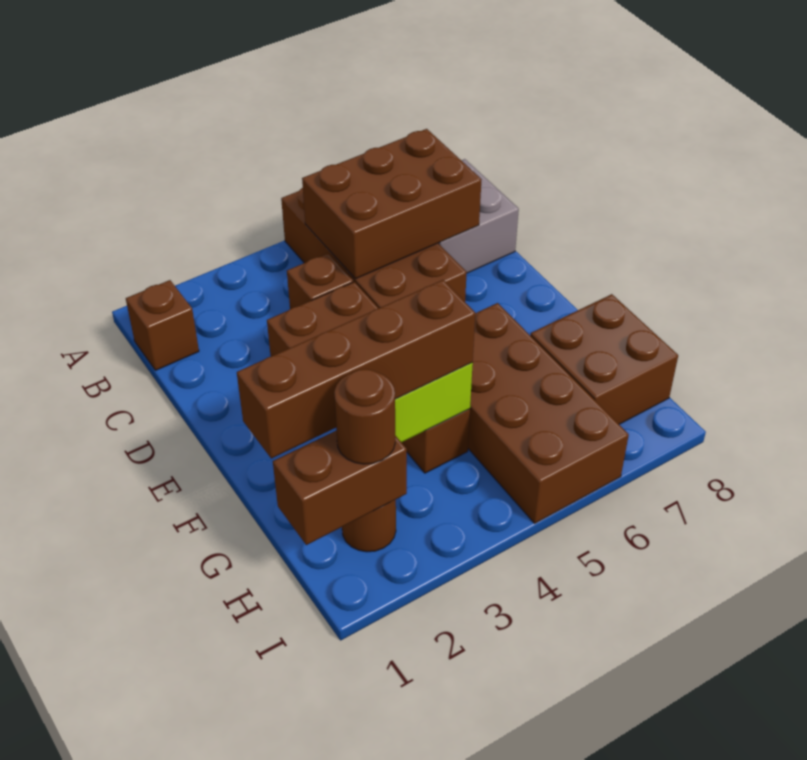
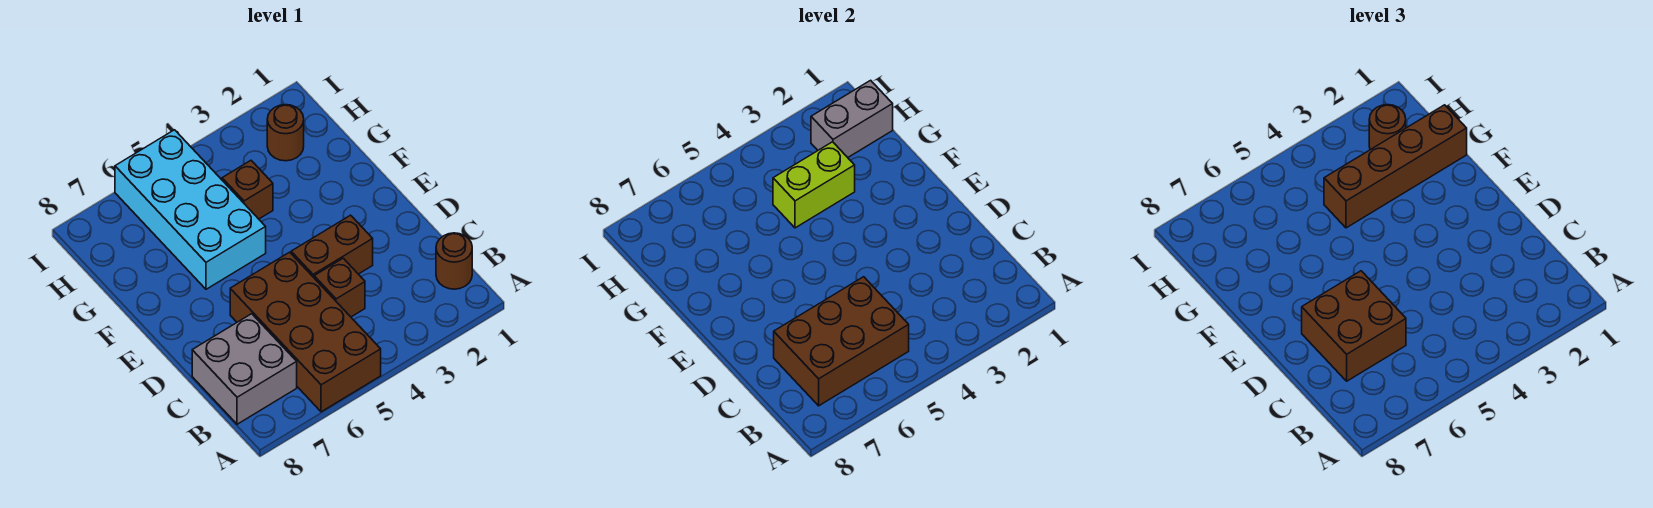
brown 1x1 brick [126,280,199,370] -> brown 1x1 round brick [436,233,472,289]
brown 2x4 brick [468,303,629,523] -> cyan 2x4 brick [115,130,266,289]
brown 2x2 brick [530,294,678,424] -> brown 2x2 brick moved to [1302,271,1406,381]
brown 1x2 brick [273,430,407,545] -> grey 1x2 brick [811,80,893,157]

